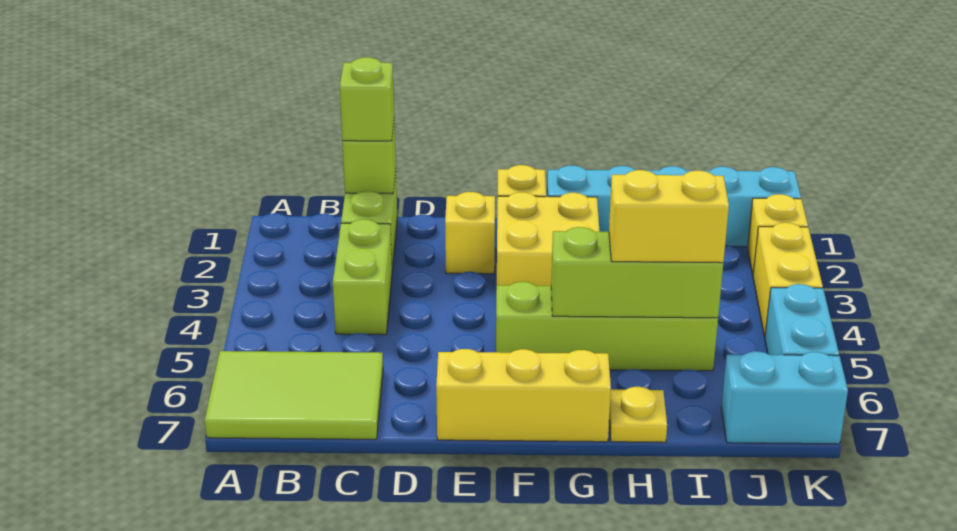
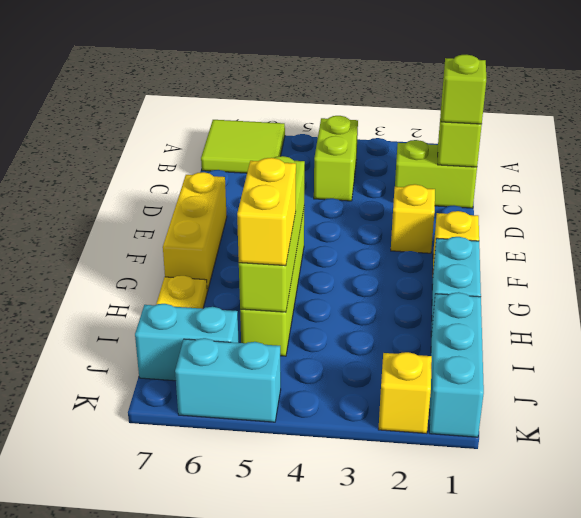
lime 2x3 tile [205,351,383,439] -> lime 2x2 tile [201,120,285,173]
lime 1x2 brick [333,219,392,335] -> lime 1x2 brick turned to [314,116,358,201]
yellow 2x2 brick [497,192,600,286] -> none
lime 1x3 brick [551,227,723,318] -> lime 1x4 brick [239,156,305,312]
cyan 1x2 brick [721,351,848,444] -> cyan 1x2 brick turned to [135,304,239,381]
yellow 1x2 brick [753,223,823,337] -> none

